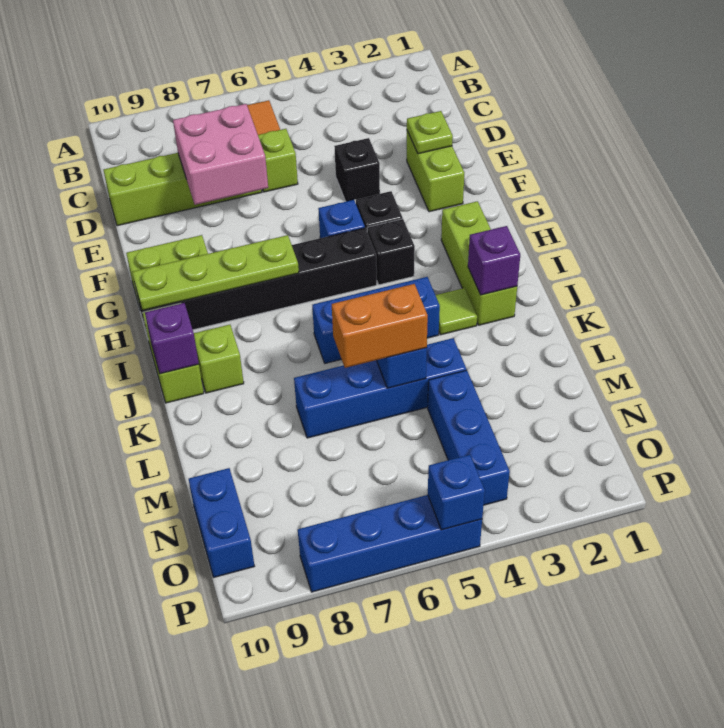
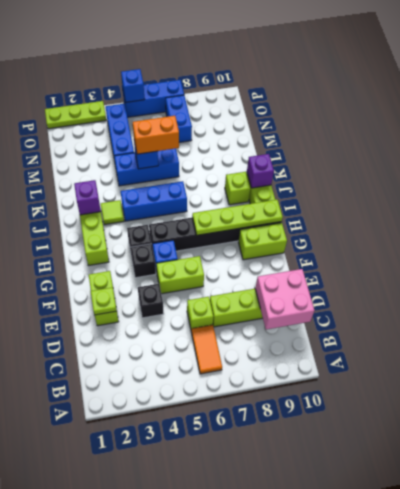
pink 2x2 brick [173,104,268,205] -> pink 2x2 brick moved to [255,269,315,330]
none -> lime 1x2 brick [156,256,204,294]
blue 1x4 brick [294,338,466,438] -> blue 1x3 brick [114,148,179,186]
blue 1x2 brick [189,468,254,577] -> blue 1x2 brick moved to [166,95,192,142]
none -> lime 1x3 plate [45,101,106,129]
blue 1x4 brick [298,495,482,592] -> blue 1x3 brick [123,80,184,117]

